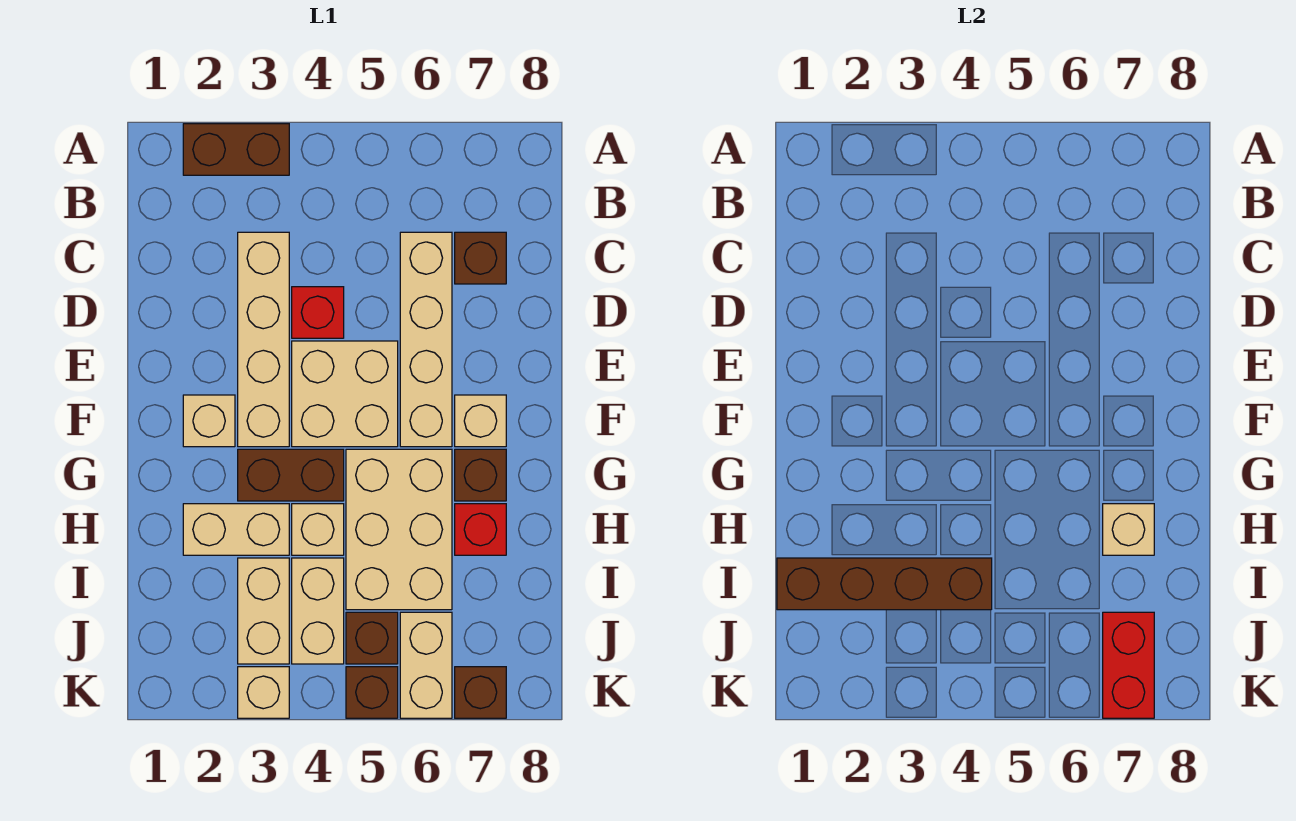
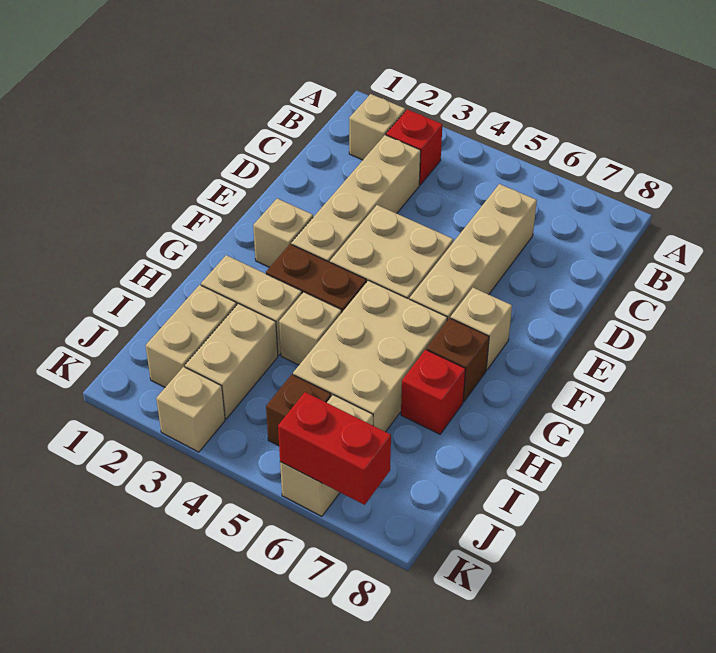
brown 1x2 brick [183,124,289,175] -> none
brown 1x1 brick [455,232,506,284] -> none
red 1x1 brick [292,287,344,338] -> red 1x1 brick moved to [386,109,442,185]
tan 1x1 brick [1103,504,1154,555] -> tan 1x1 brick moved to [349,94,405,160]
brown 1x4 brick [777,558,992,610] -> none
tan 1x2 brick [292,558,344,664] -> tan 1x2 brick moved to [146,285,237,387]
red 1x2 brick [1103,612,1154,718] -> red 1x2 brick turned to [278,392,391,505]
brown 1x1 brick [346,667,398,718] -> none
brown 1x1 brick [455,667,506,718] -> none

